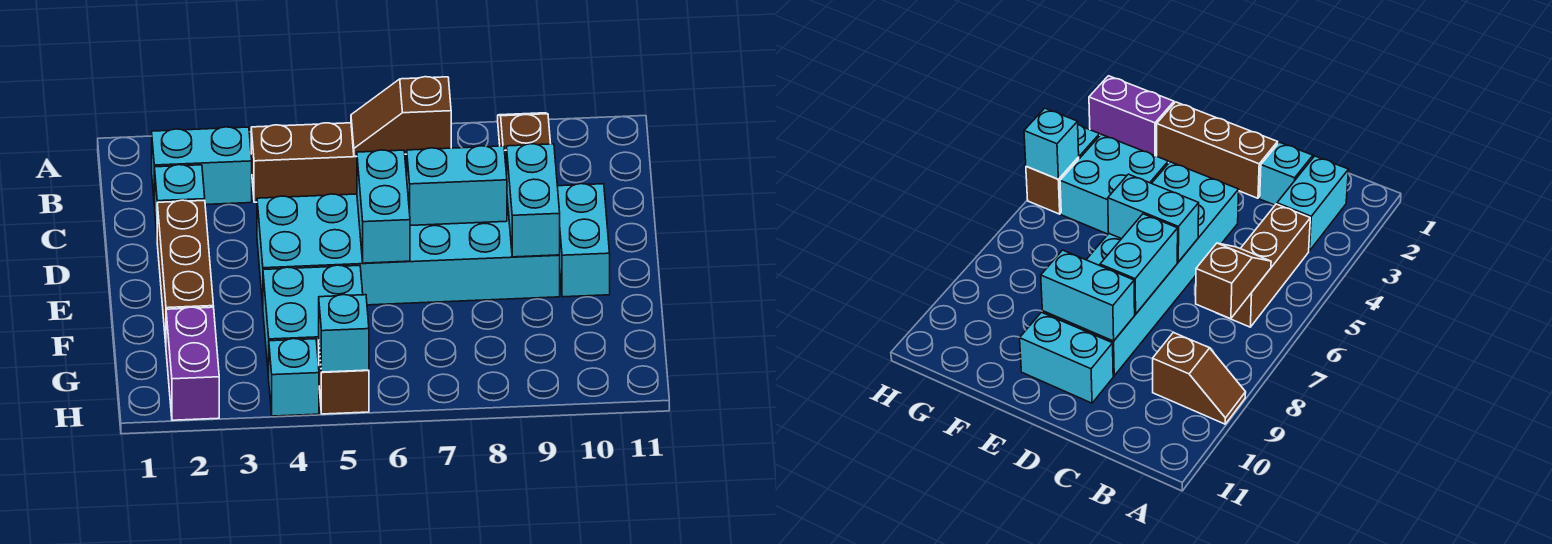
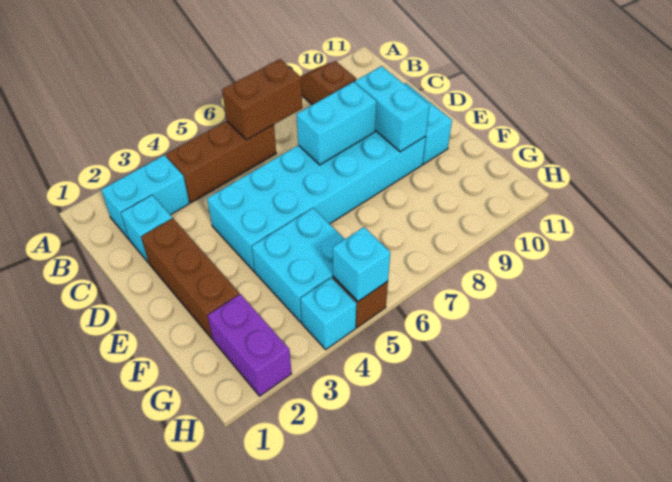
brown 1x2 slope [351,77,451,156] -> brown 1x2 brick [222,59,302,140]
cyan 1x2 brick [357,150,410,263] -> none

